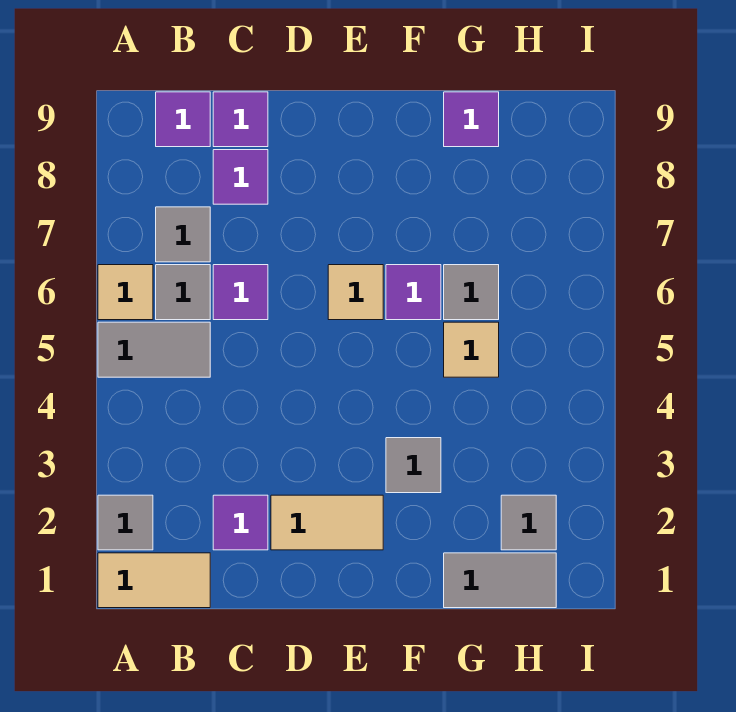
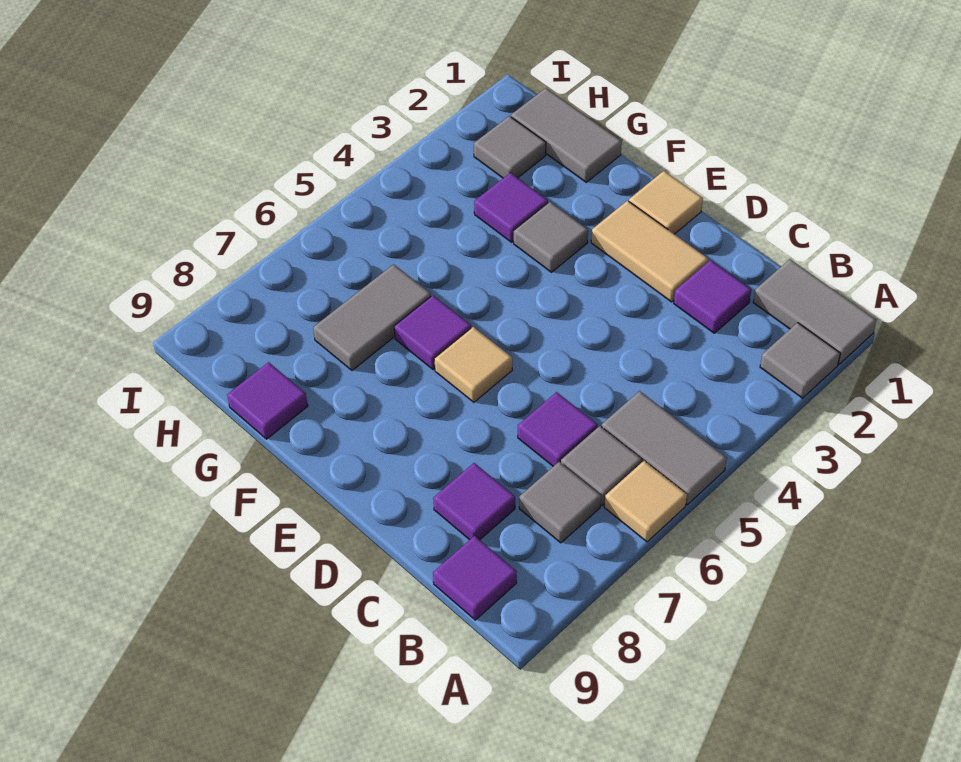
tan 1x2 tile [98,553,210,608] -> grey 1x2 tile [753,259,876,364]
purple 1x1 tile [213,92,268,147] -> purple 1x1 tile moved to [474,173,548,242]
tan 1x1 tile [444,322,499,377] -> tan 1x1 tile moved to [629,171,703,234]
grey 1x1 tile [444,265,499,320] -> grey 1x2 tile [313,264,431,370]

